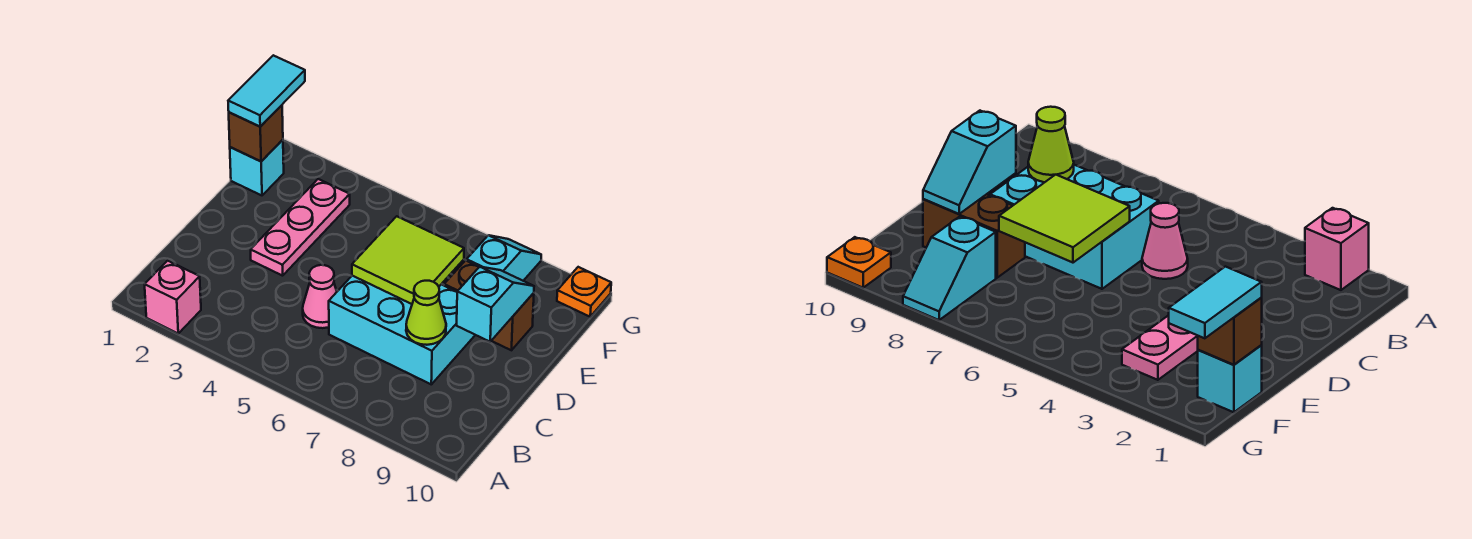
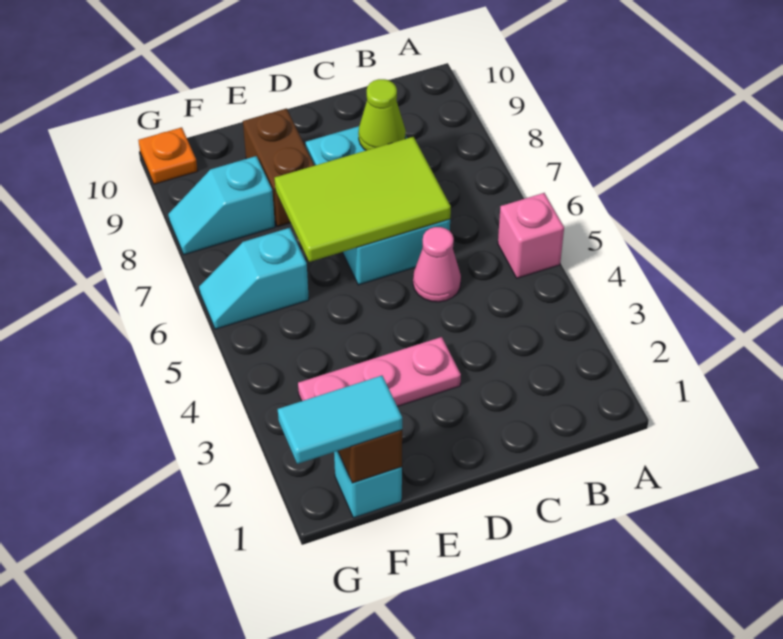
pink 1x1 brick [145,261,201,333] -> pink 1x1 brick moved to [498,193,564,278]
lime 2x2 tile [352,216,464,304] -> lime 2x3 tile [275,137,451,262]
cyan 1x2 slope [457,267,534,342] -> cyan 1x2 slope moved to [199,228,309,329]

